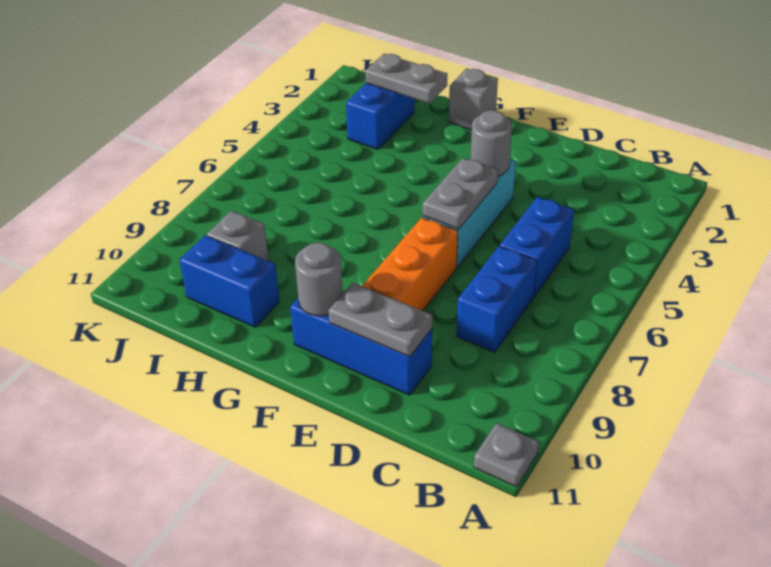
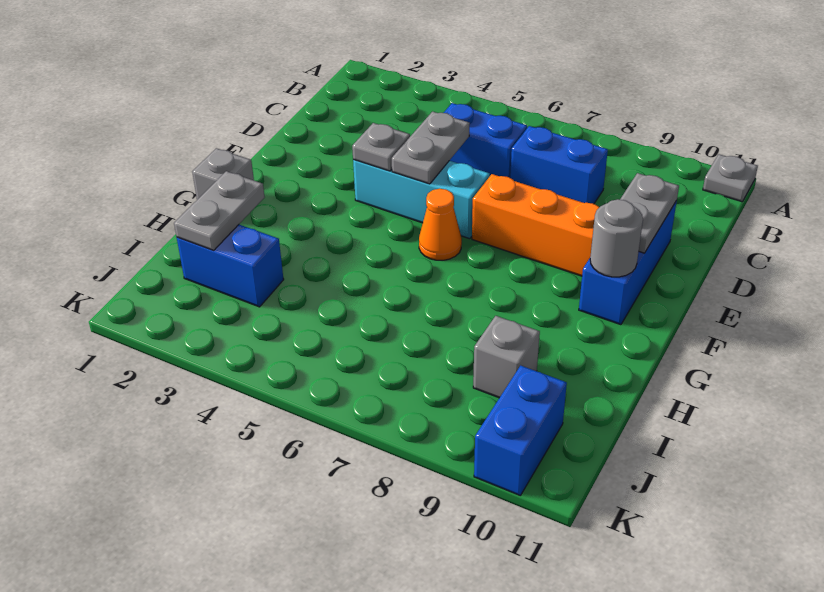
grey 1x1 round brick [470,110,512,176] -> grey 1x1 plate [352,123,410,171]
grey 1x2 plate [423,158,498,229] -> grey 1x2 plate turned to [392,112,470,184]
none -> orange 1x1 cone [419,189,462,260]
blue 1x2 brick [180,235,279,327] -> blue 1x2 brick moved to [474,366,567,496]

